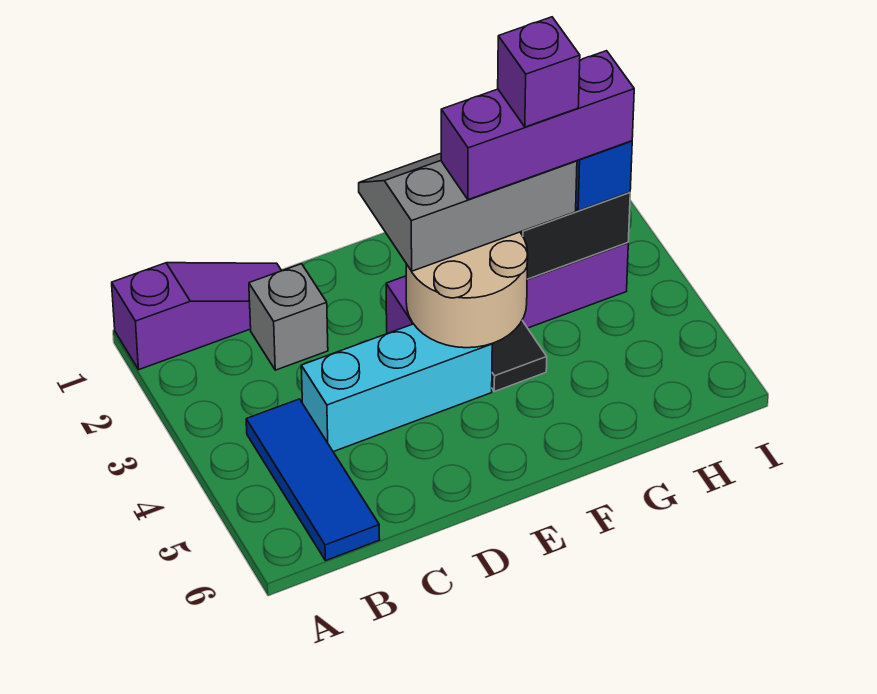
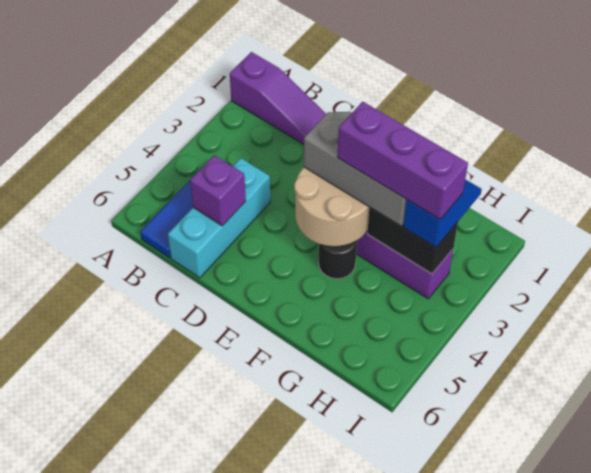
grey 1x1 brick [249,264,328,370] -> none
cyan 1x3 brick [301,324,492,452] -> cyan 1x3 brick turned to [168,158,270,278]
black 1x1 tile [492,321,547,391] -> black 1x1 round brick [318,241,357,279]
purple 1x1 brick [498,17,580,127] -> purple 1x1 brick moved to [190,155,246,226]

